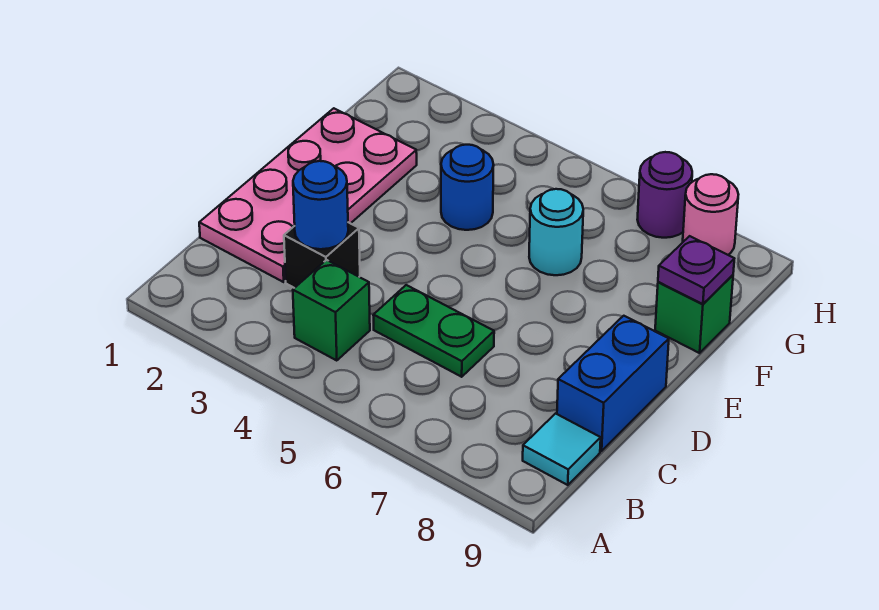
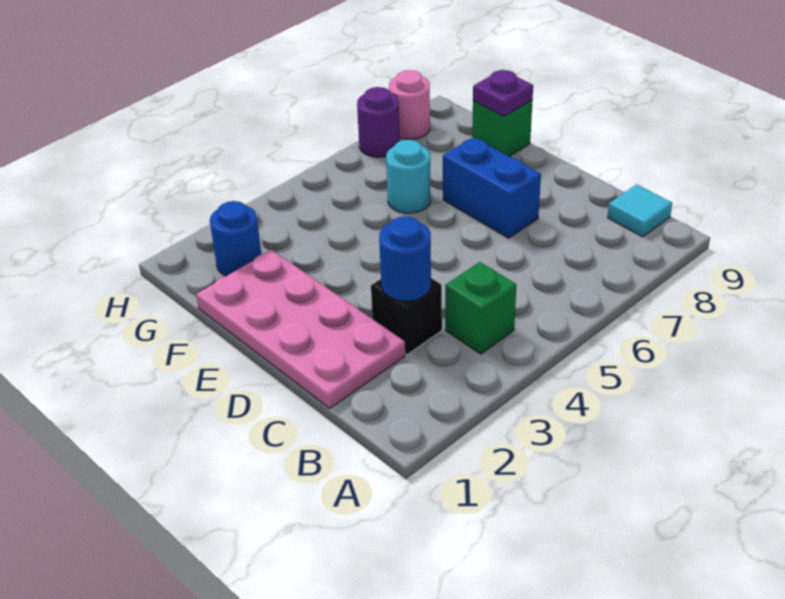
green 1x2 plate [373,285,494,377] -> none
blue 1x2 brick [557,316,669,451] -> blue 1x2 brick moved to [443,137,541,238]
blue 1x1 round brick [441,145,494,230] -> blue 1x1 round brick moved to [210,201,261,276]

